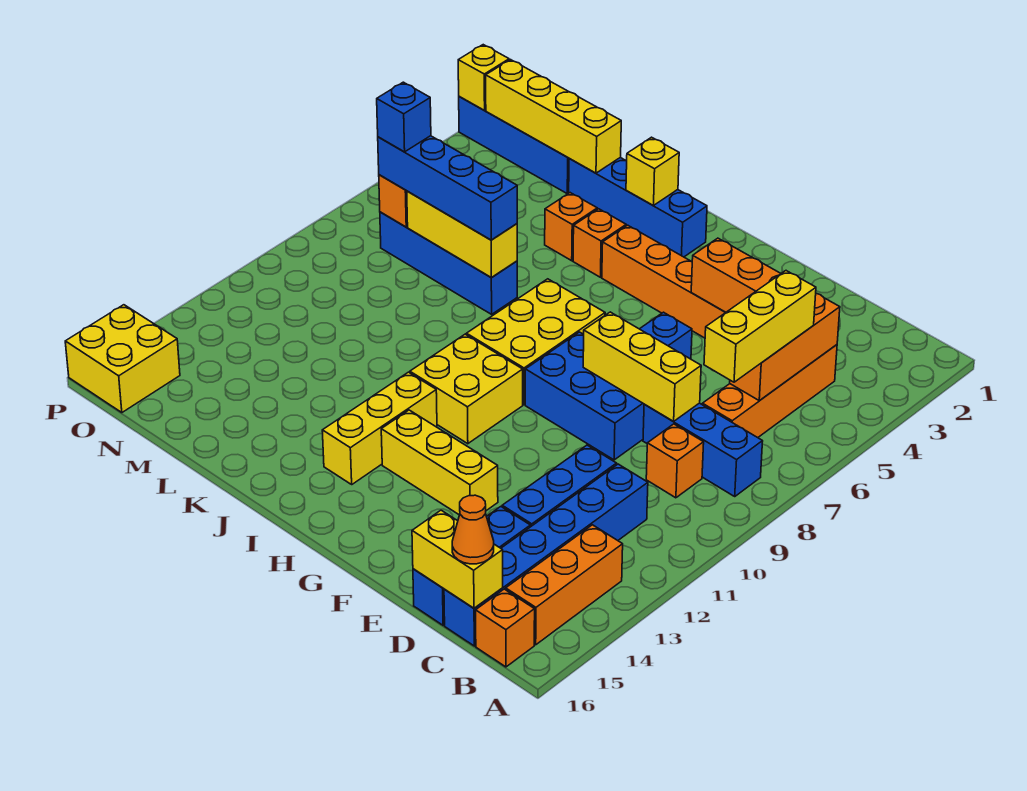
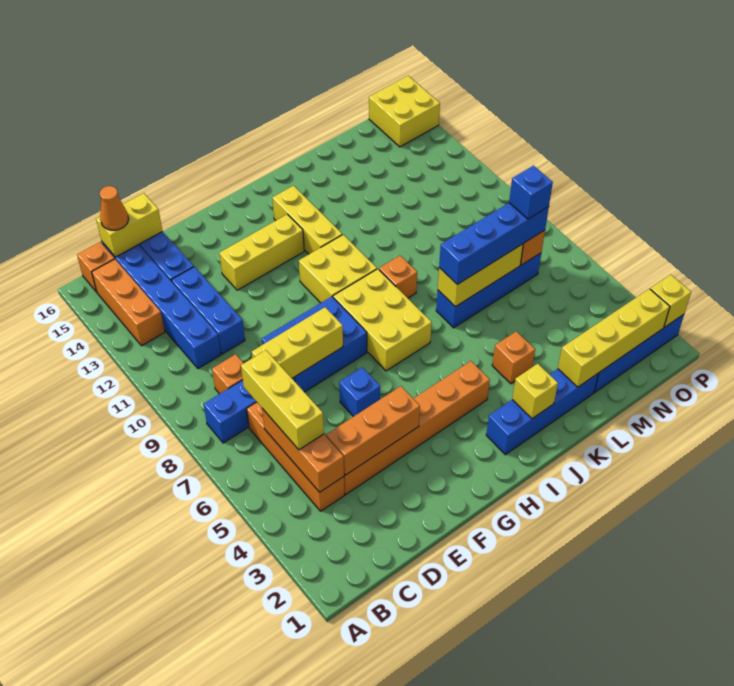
orange 1x1 brick [573,209,626,277] -> orange 1x1 brick moved to [379,256,417,298]

